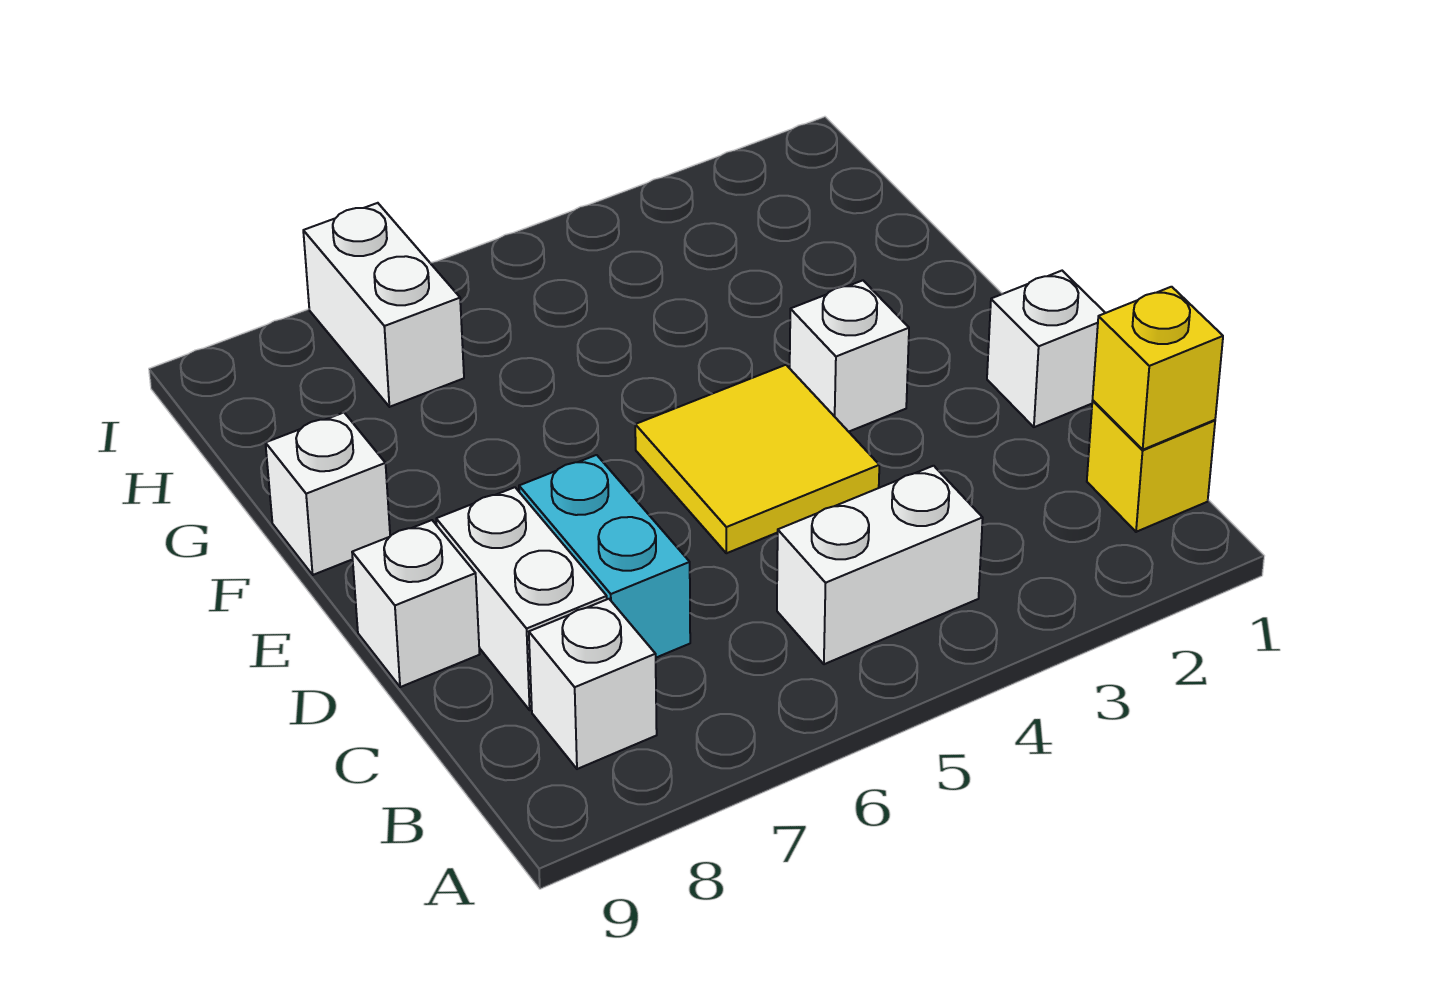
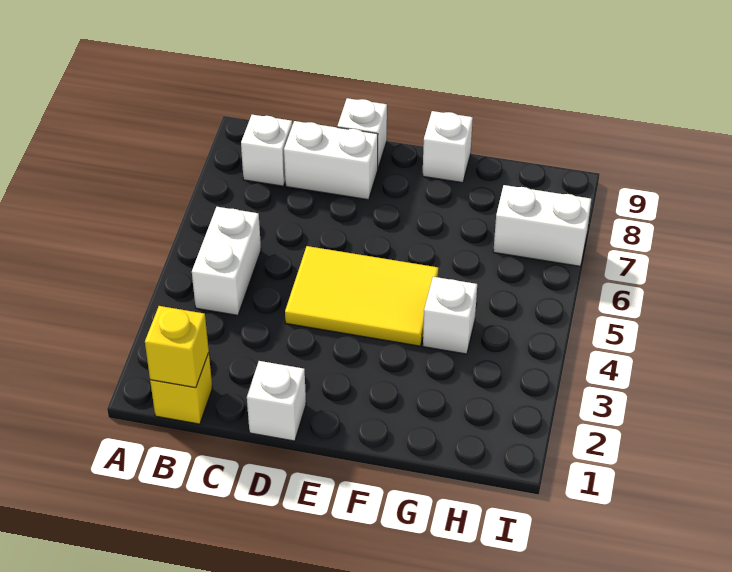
cyan 1x2 brick [519,455,690,658] -> none
yellow 2x2 tile [635,365,879,553] -> yellow 2x3 tile [285,246,438,346]
white 1x1 brick [790,280,909,432] -> white 1x1 brick moved to [423,277,477,354]

